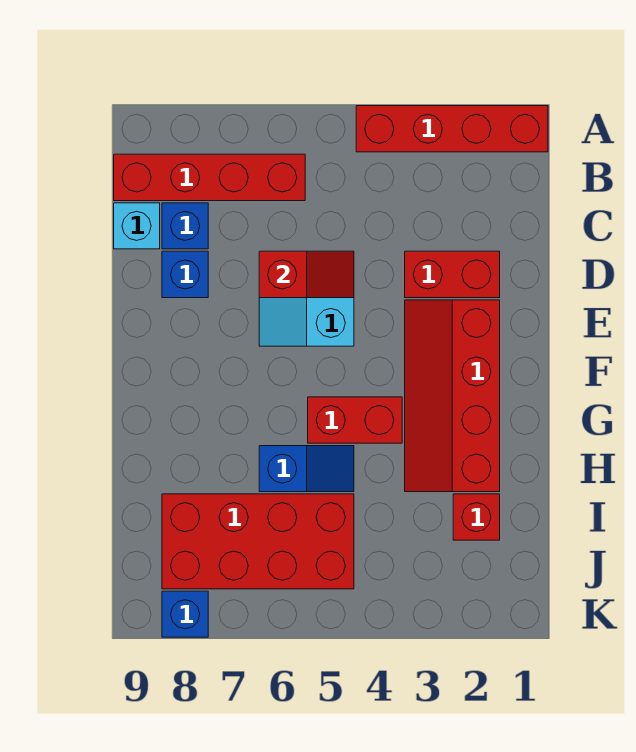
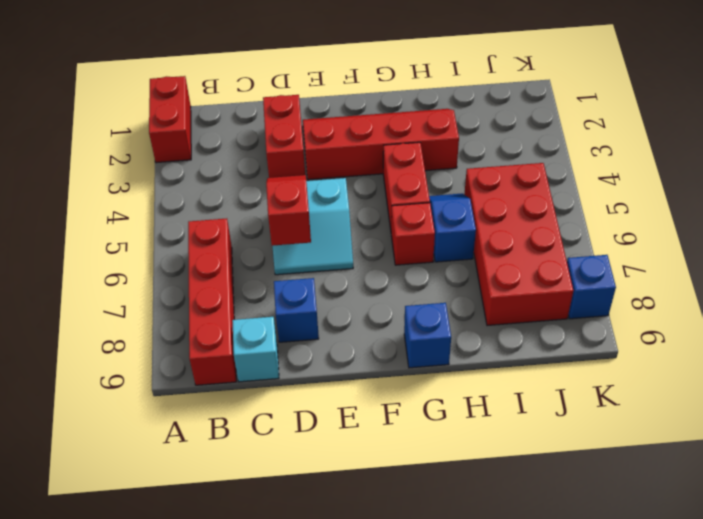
red 1x4 brick [356,106,548,152] -> red 1x2 brick [149,76,191,163]
blue 1x1 brick [162,203,208,249] -> blue 1x1 brick moved to [404,303,451,368]
red 2x4 slope [405,300,500,492] -> red 2x4 slope turned to [303,109,459,180]
red 1x1 brick [453,494,500,540] -> red 1x1 brick moved to [391,203,435,265]

